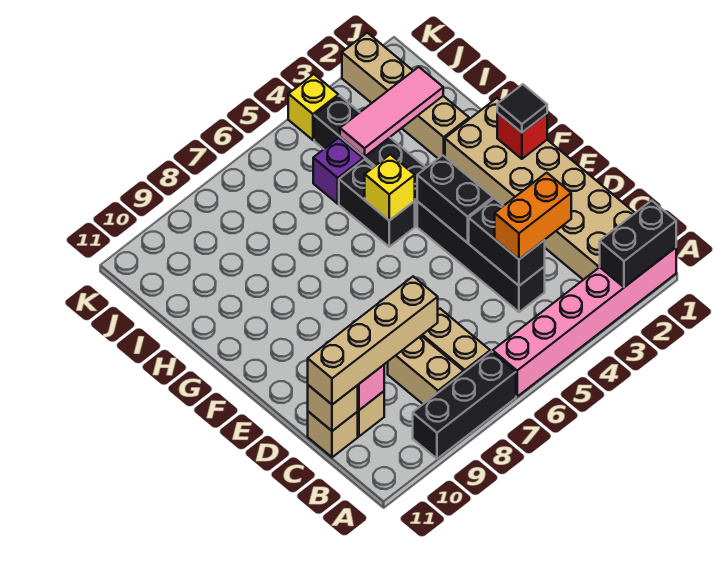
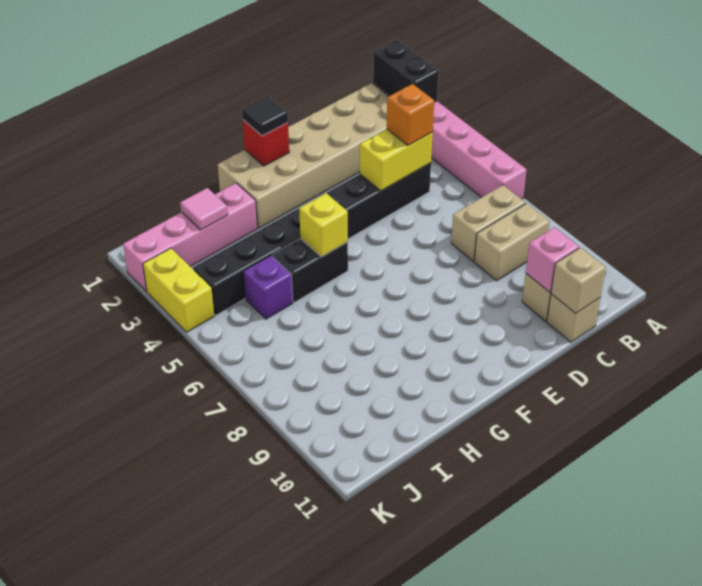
black 1x3 brick [413,351,516,459] -> none
orange 1x2 brick [495,173,571,259] -> orange 1x1 brick [387,84,434,145]
black 1x2 brick [469,198,545,286] -> yellow 1x2 brick [360,129,433,191]
tan 1x4 brick [308,276,438,405] -> none
black 1x2 brick [417,155,493,243] -> none
tan 1x4 brick [342,33,469,158] -> pink 1x4 brick [123,183,257,291]
pink 1x3 tile [340,67,443,157] -> pink 1x1 tile [180,188,228,230]
yellow 1x1 brick [288,74,338,140] -> yellow 1x2 brick [143,248,214,332]

